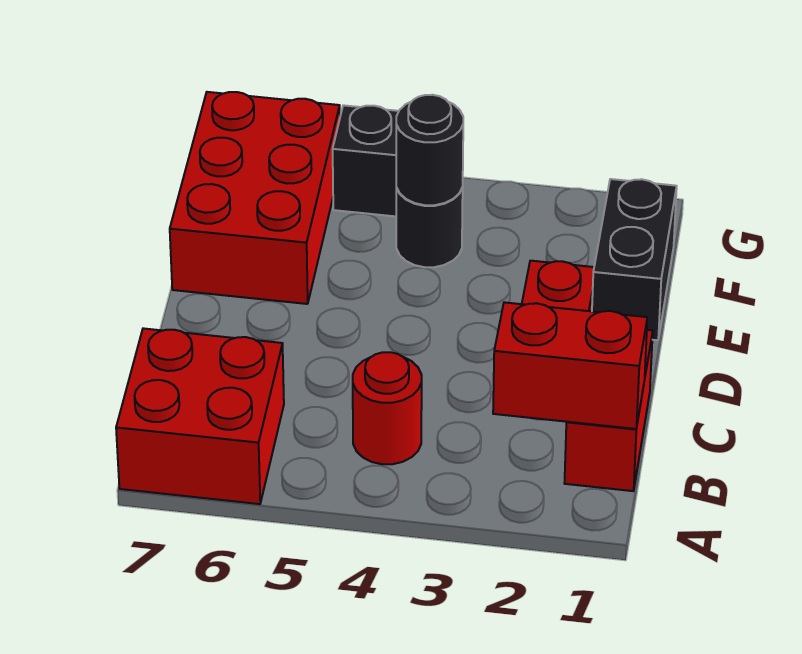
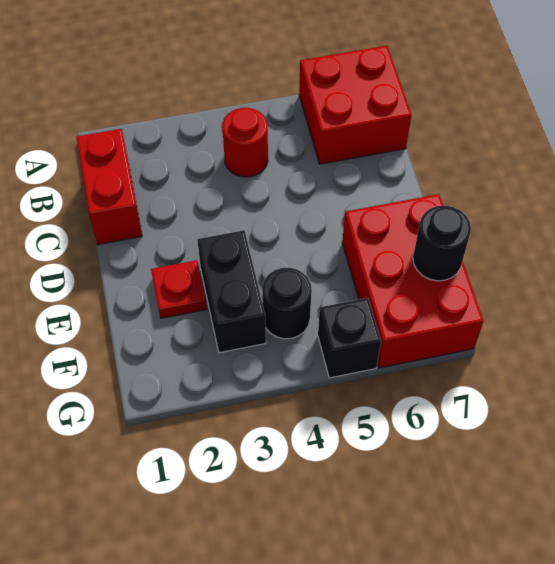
red 1x2 brick [493,302,647,429] -> none
black 1x2 brick [592,179,677,340] -> black 1x2 brick moved to [197,230,266,353]
black 1x1 round brick [396,95,463,205] -> black 1x1 round brick moved to [413,206,471,281]

